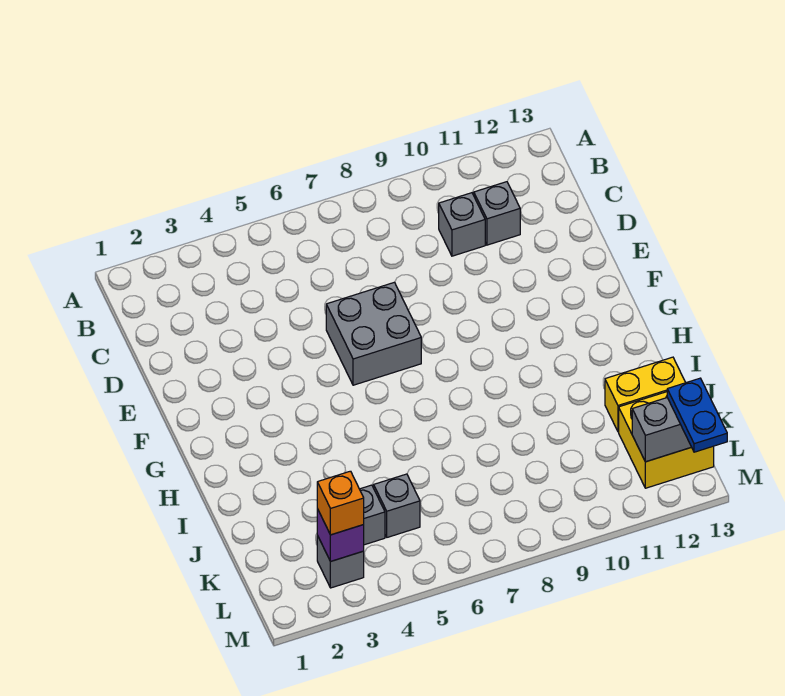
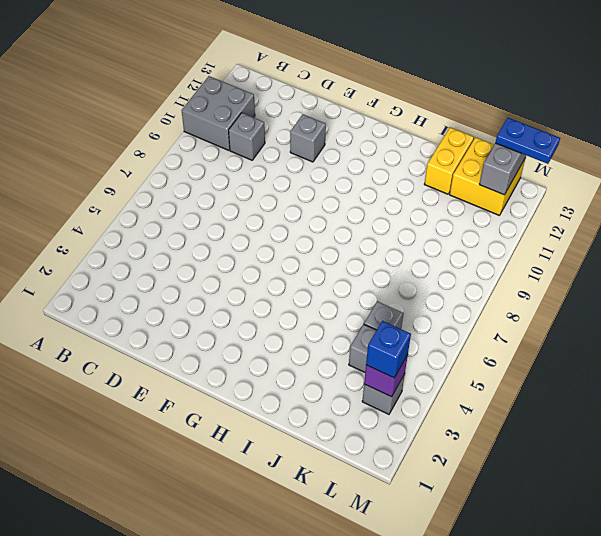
grey 1x1 brick [474,182,520,245] -> grey 1x1 brick moved to [290,114,326,162]
grey 2x2 brick [326,282,421,385] -> grey 2x2 brick moved to [182,76,255,150]
orange 1x1 brick [317,471,364,535] -> blue 1x1 brick [366,321,411,378]

